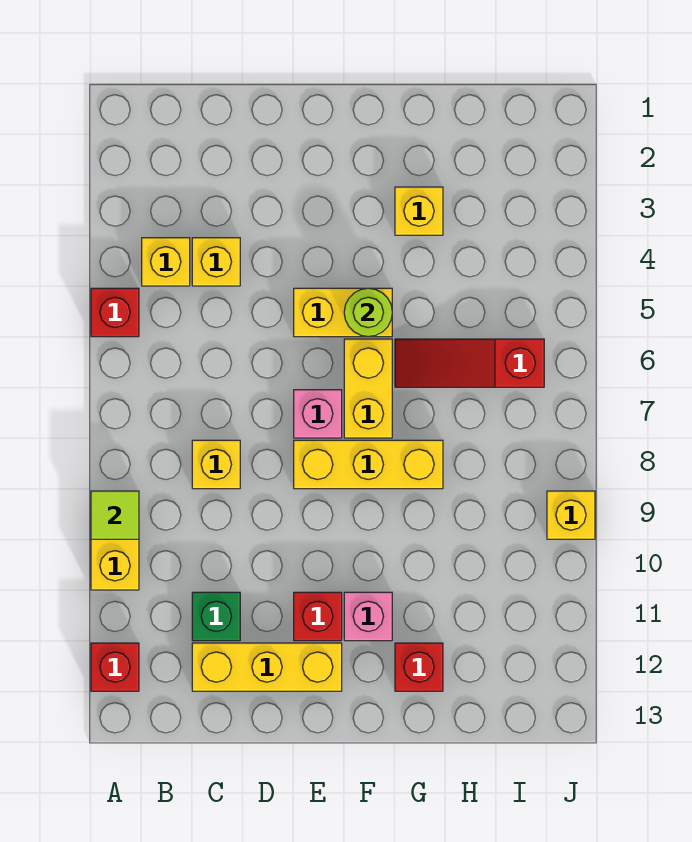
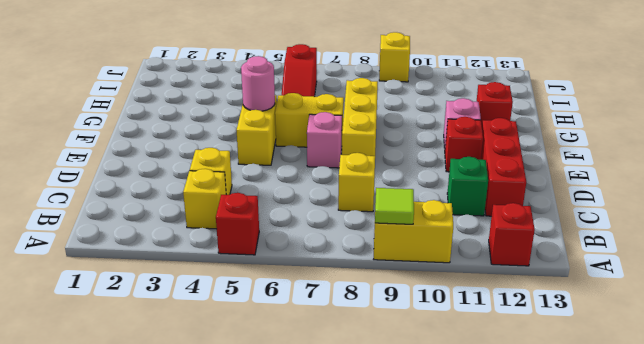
yellow 1x3 brick [192,643,342,691] -> red 1x3 brick [481,118,526,216]
lime 1x1 round brick [344,288,392,337] -> pink 1x1 round brick [241,56,275,111]
yellow 1x1 brick [395,187,443,235] -> none

